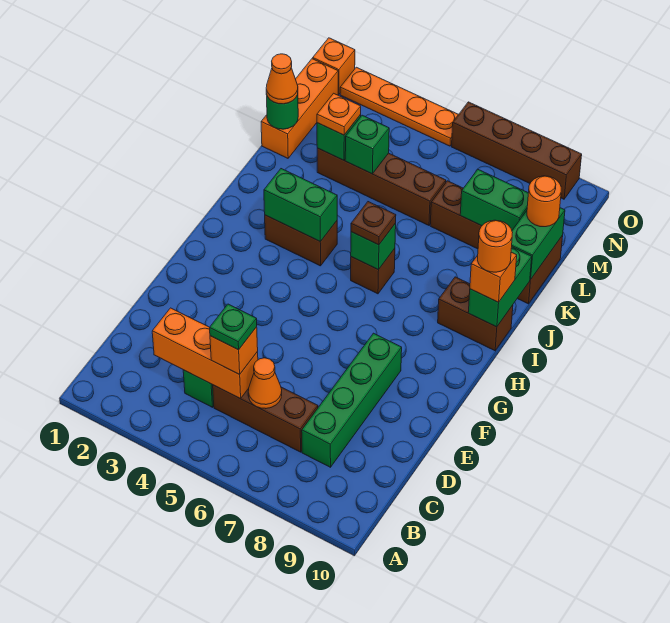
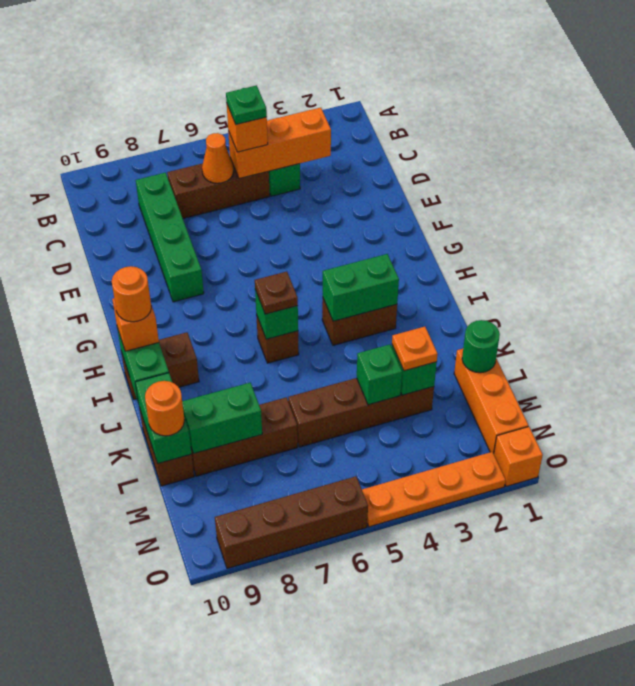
orange 1x1 cone [266,54,298,104] -> none

